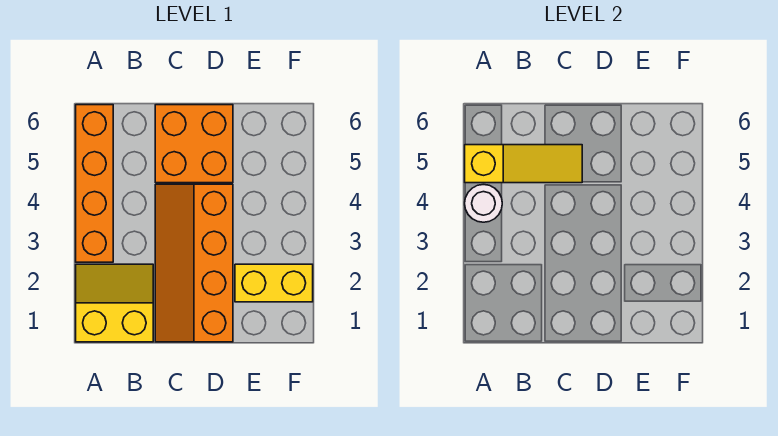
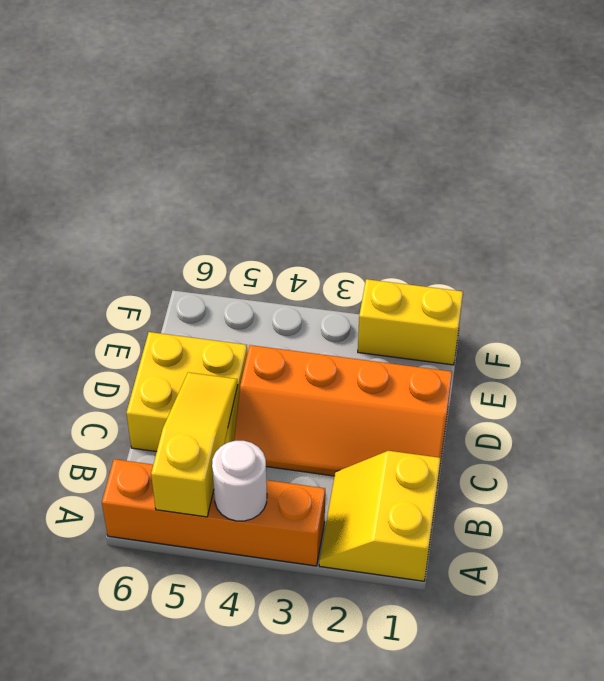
orange 2x2 brick [155,105,233,183] -> yellow 2x2 brick [126,332,247,452]
yellow 1x2 brick [235,264,313,302] -> yellow 1x2 brick turned to [358,279,463,365]

